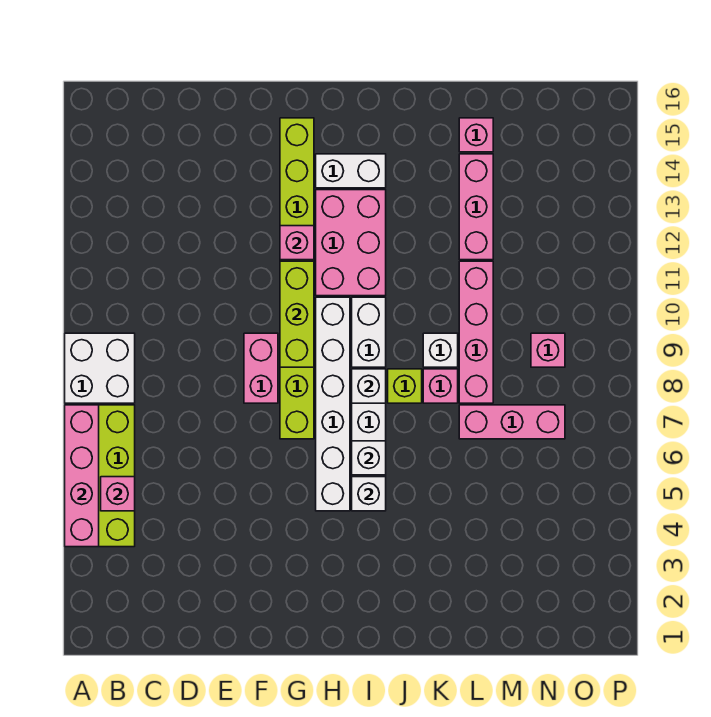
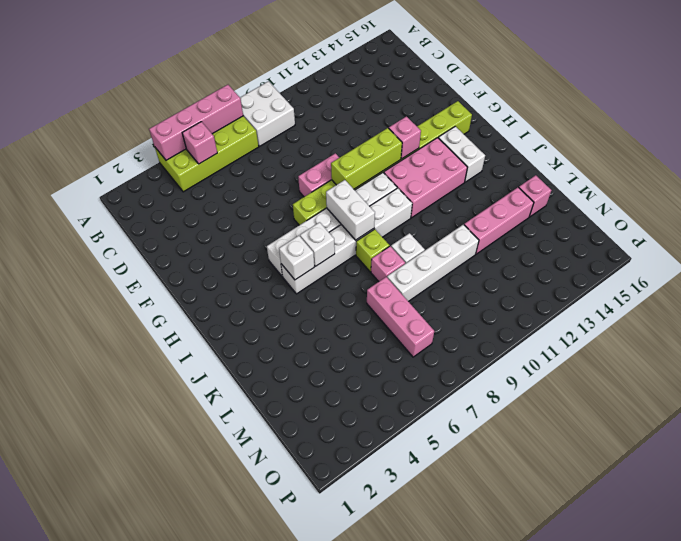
white 1x1 brick [352,369,386,403] -> white 1x2 brick [326,180,375,240]
pink 1x4 brick [459,261,493,403] -> white 1x4 brick [387,224,479,301]
pink 1x1 brick [531,333,565,367] -> none

